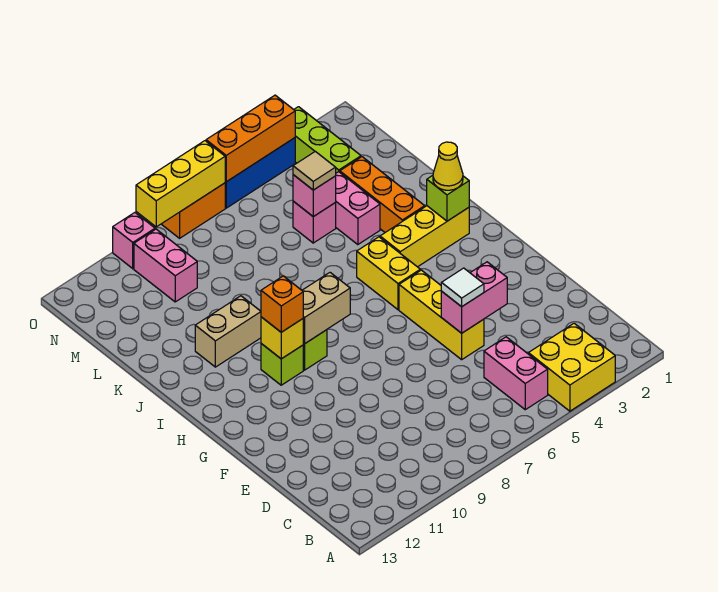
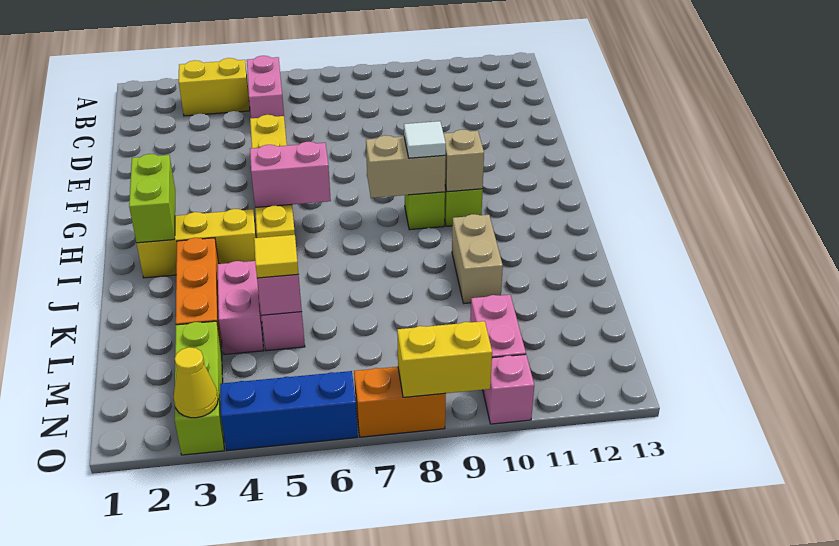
yellow 2x2 brick [528,323,615,411] -> yellow 1x2 brick [179,58,250,116]
pink 1x2 brick [441,262,507,333] -> pink 1x2 brick moved to [250,142,331,207]
white 1x1 tile [441,268,484,307] -> white 1x1 tile moved to [404,121,446,158]
yellow 1x1 brick [261,317,303,359] -> tan 1x1 brick [444,130,484,192]
orange 1x1 brick [261,276,303,332] -> none
lime 1x1 brick [427,176,469,221] -> lime 1x2 brick [129,154,175,243]
yellow 1x1 cone [433,142,463,190] -> yellow 1x1 cone moved to [174,347,218,418]
tan 1x2 brick [195,296,261,367] -> tan 1x2 brick turned to [452,214,503,303]
tan 1x1 tile [293,151,336,190] -> yellow 1x1 tile [254,235,298,278]
orange 1x3 brick [206,95,295,182] -> none
yellow 1x3 brick [136,141,225,227] -> yellow 1x2 brick [397,321,492,397]

